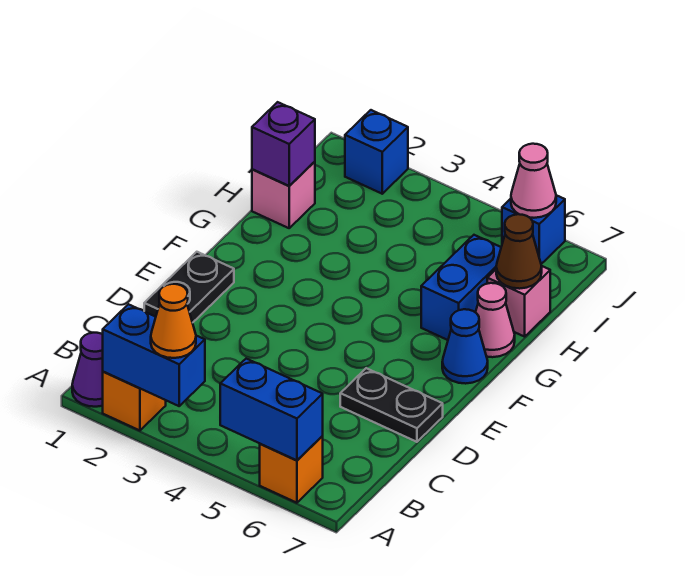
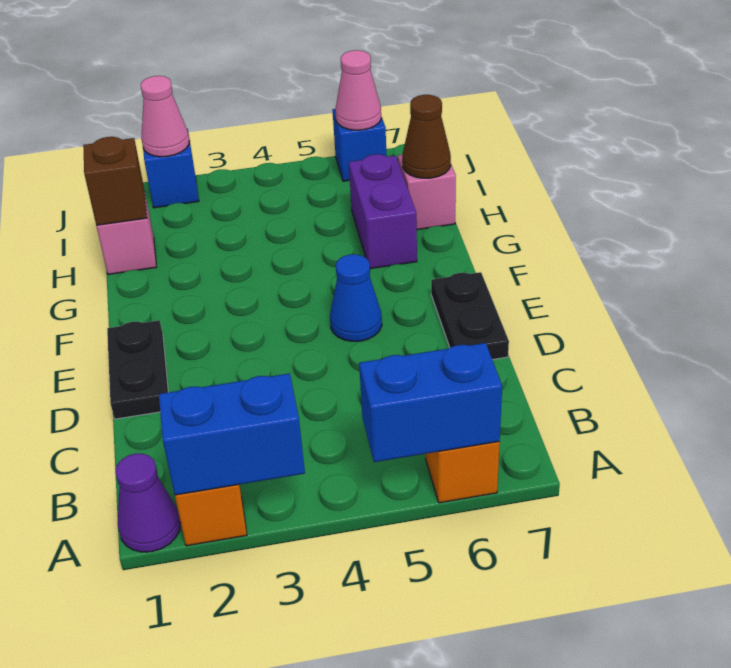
orange 1x1 cone [151,284,196,358] -> none
black 1x2 plate [340,368,443,442] -> black 1x2 plate turned to [431,272,509,360]
blue 1x1 cone [442,309,488,384] -> blue 1x1 cone moved to [330,254,382,341]
blue 1x2 brick [421,235,501,340] -> purple 1x2 brick [349,154,417,269]
pink 1x1 cone [476,283,515,357] -> pink 1x1 cone moved to [141,76,190,157]
purple 1x1 brick [252,102,315,186] -> brown 1x1 brick [83,137,147,225]

